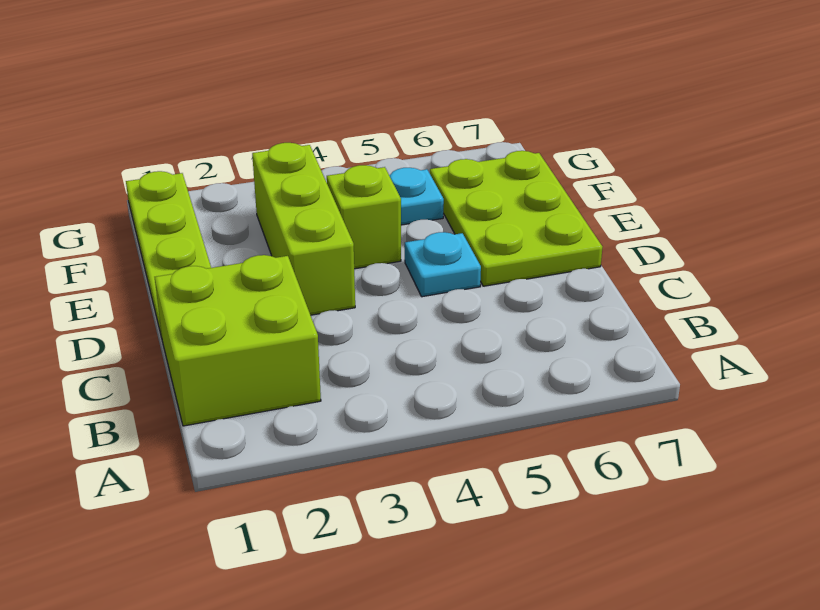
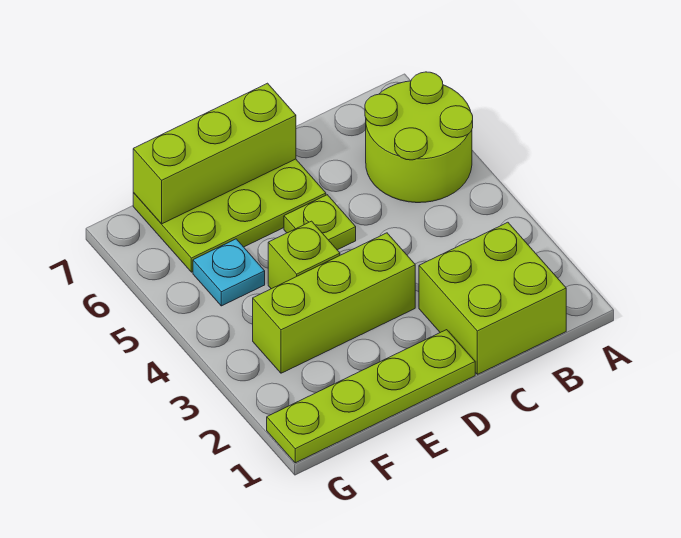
none -> lime 2x2 round brick [365,72,473,203]
cyan 1x1 plate [405,232,481,297] -> lime 1x1 plate [284,195,356,250]
none -> lime 1x3 brick [133,83,296,224]

